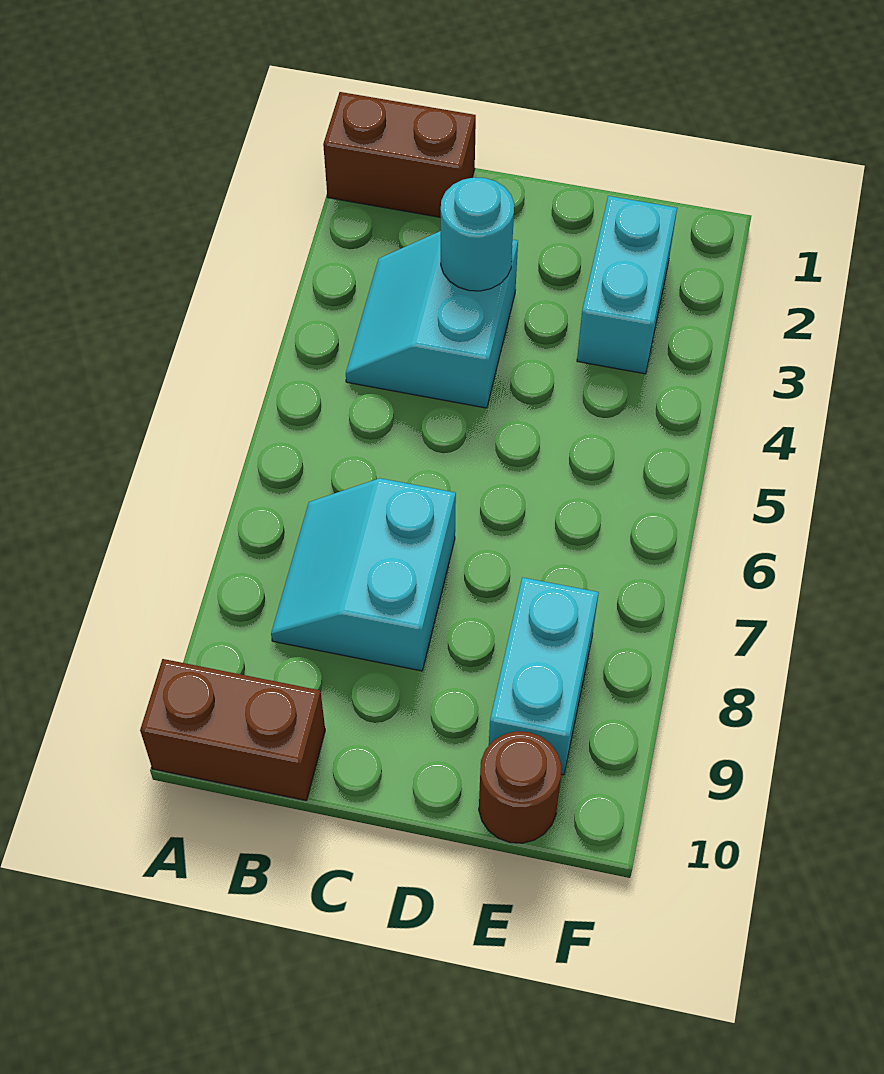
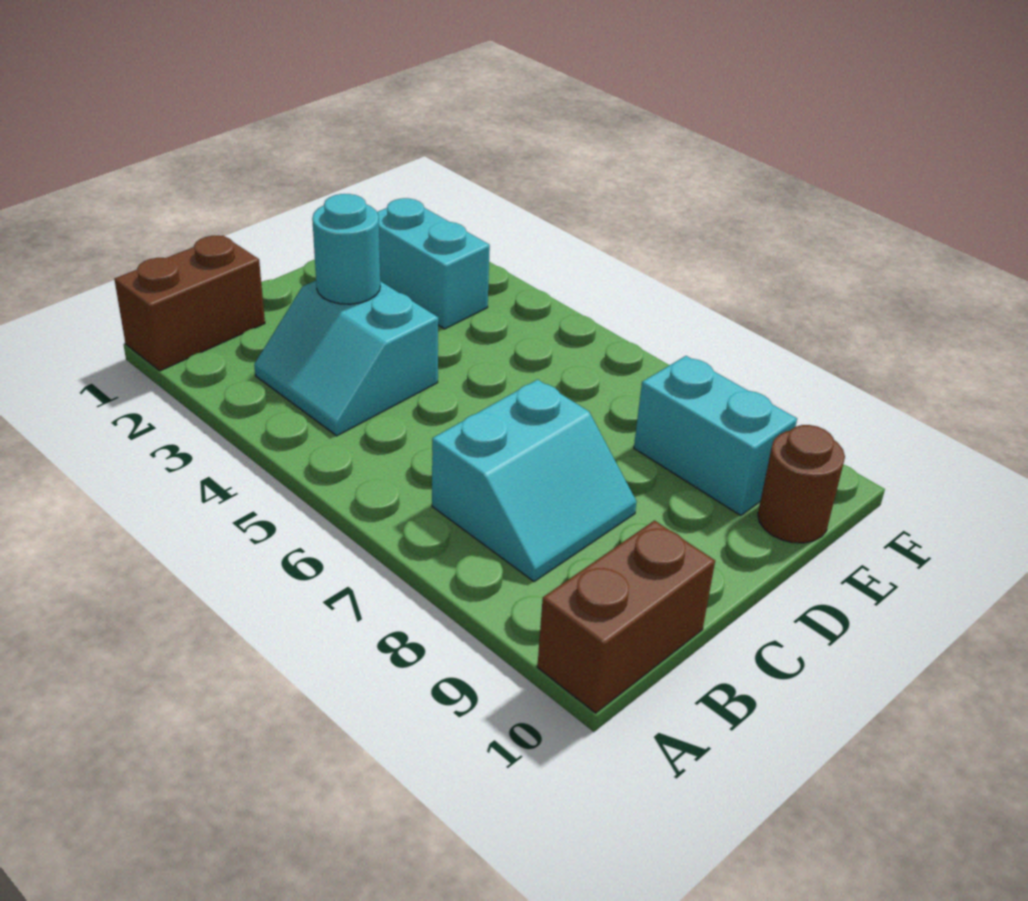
cyan 2x2 slope [271,478,456,671] -> cyan 2x2 slope turned to [432,379,637,582]

